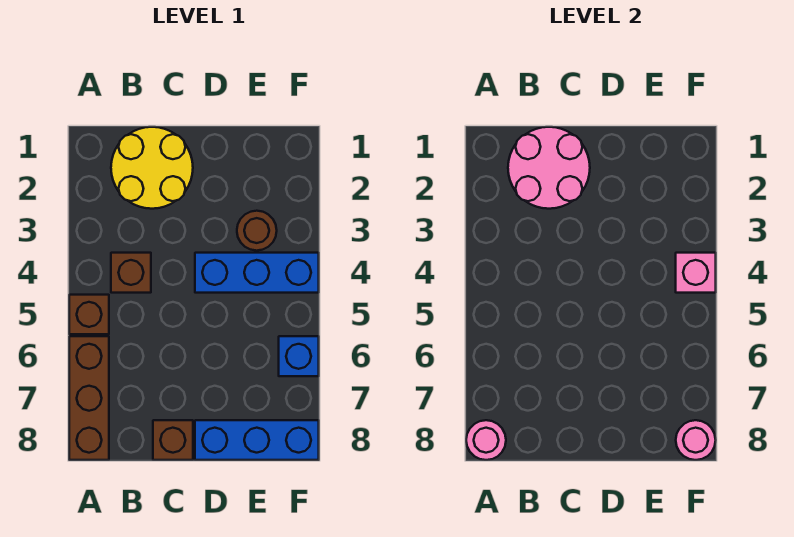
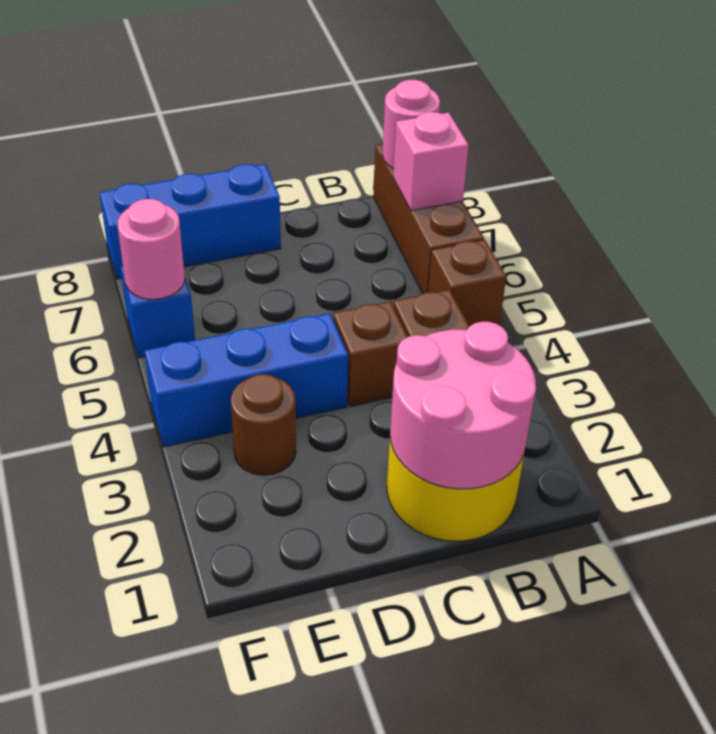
brown 1x1 brick [153,420,193,460] -> brown 1x1 brick moved to [333,301,408,407]
pink 1x1 brick [676,253,716,293] -> pink 1x1 brick moved to [393,112,469,211]
pink 1x1 round brick [676,420,716,460] -> pink 1x1 round brick moved to [117,199,185,300]

